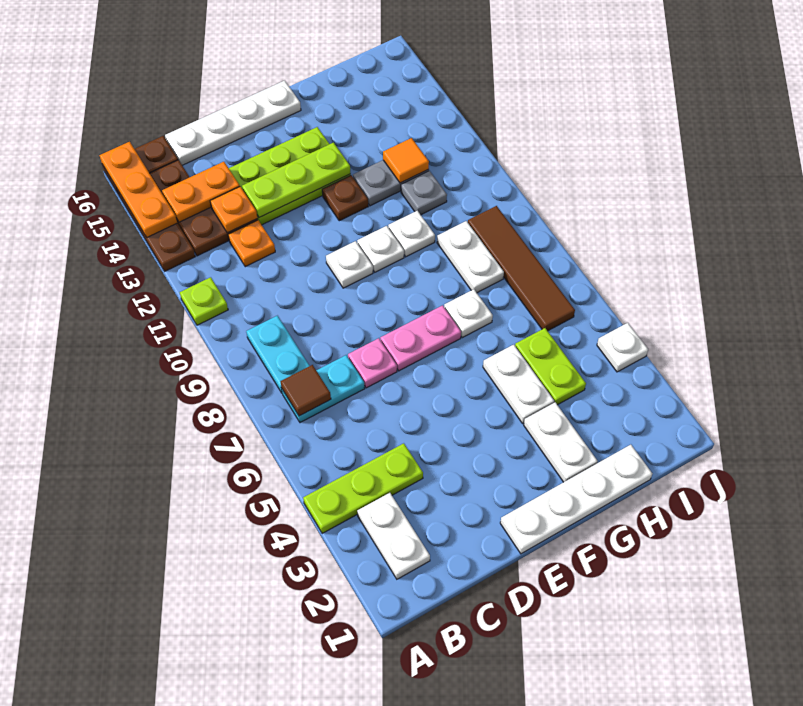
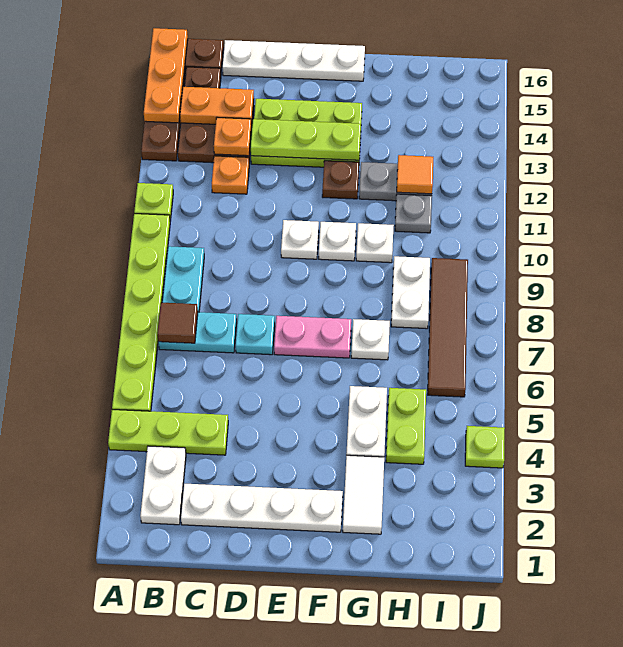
none -> lime 1x6 plate [112,214,170,411]
pink 1x1 plate [348,338,397,388] -> cyan 1x1 plate [236,314,275,355]
white 1x4 plate [500,445,653,554] -> white 1x4 plate moved to [181,484,343,532]
white 1x2 plate [524,402,598,482] -> white 1x2 tile [343,455,384,534]
white 1x1 plate [597,323,648,372] -> lime 1x1 plate [465,426,505,468]

